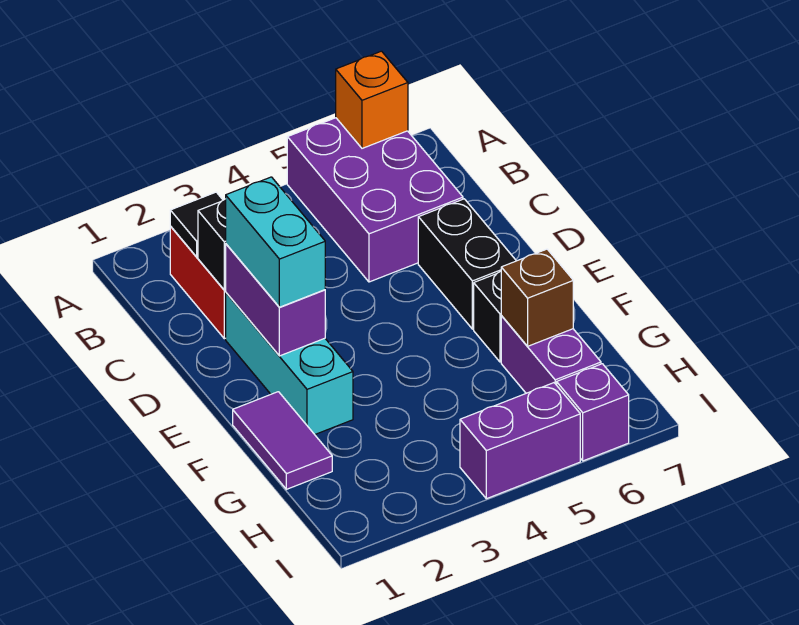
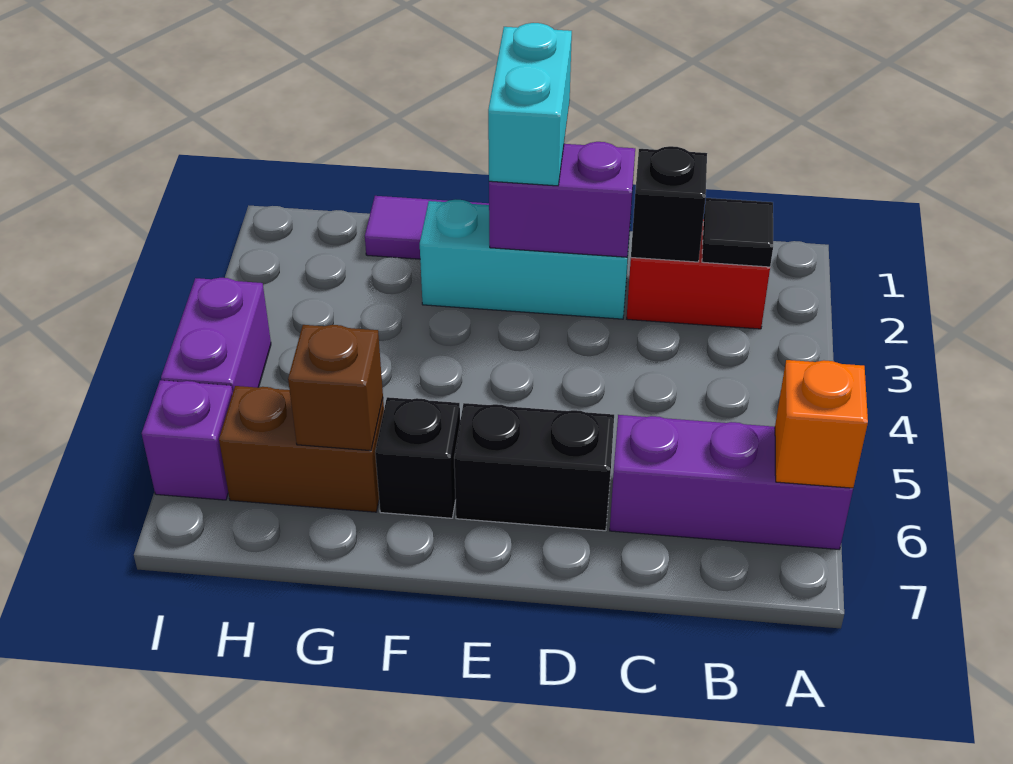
purple 2x3 brick [287,118,463,282] -> purple 1x3 brick [610,415,853,549]
cyan 1x2 brick [226,177,325,307] -> cyan 1x2 brick turned to [488,23,572,186]
purple 1x2 brick [501,316,601,393] -> brown 1x2 brick [219,386,384,512]

